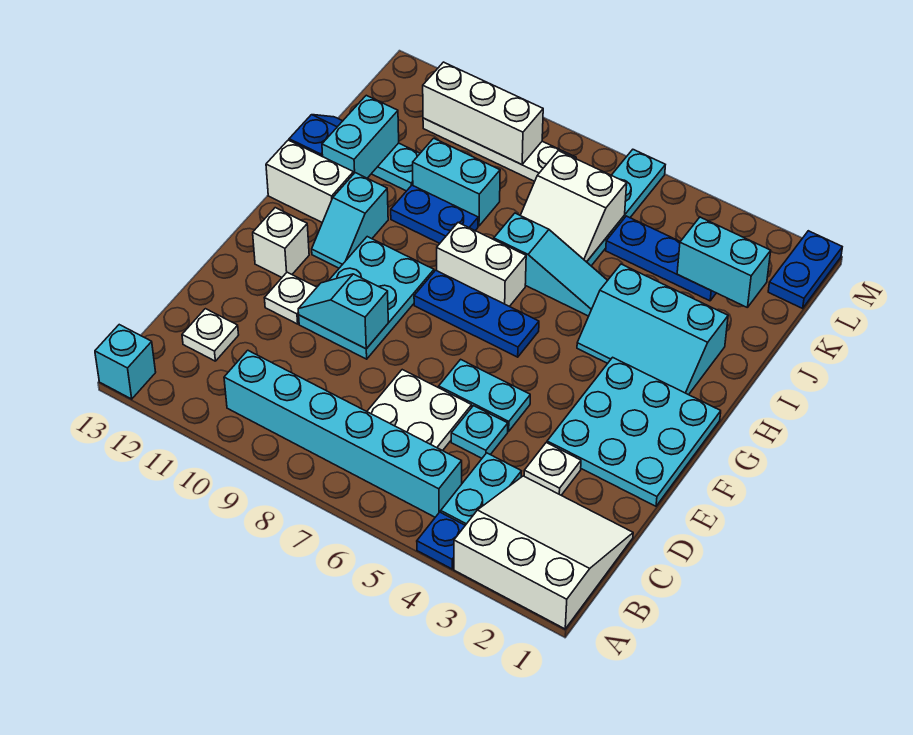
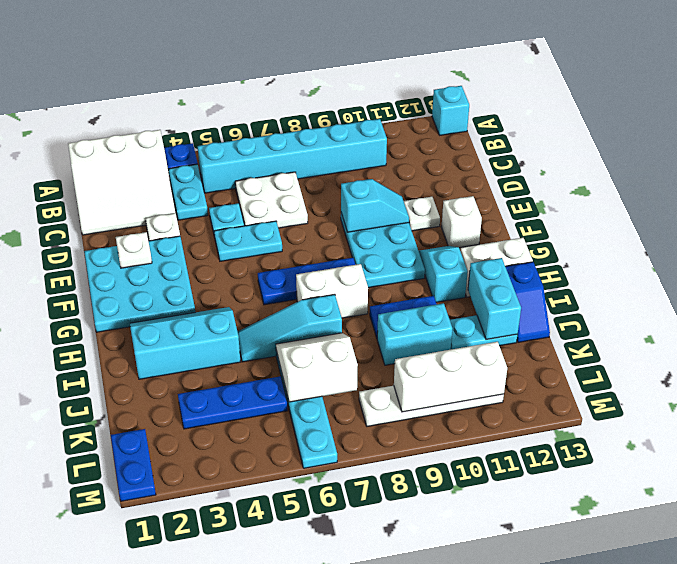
white 1x1 plate [182,309,239,361] -> white 1x1 plate moved to [116,232,152,268]
cyan 1x2 brick [677,217,771,308] -> none

